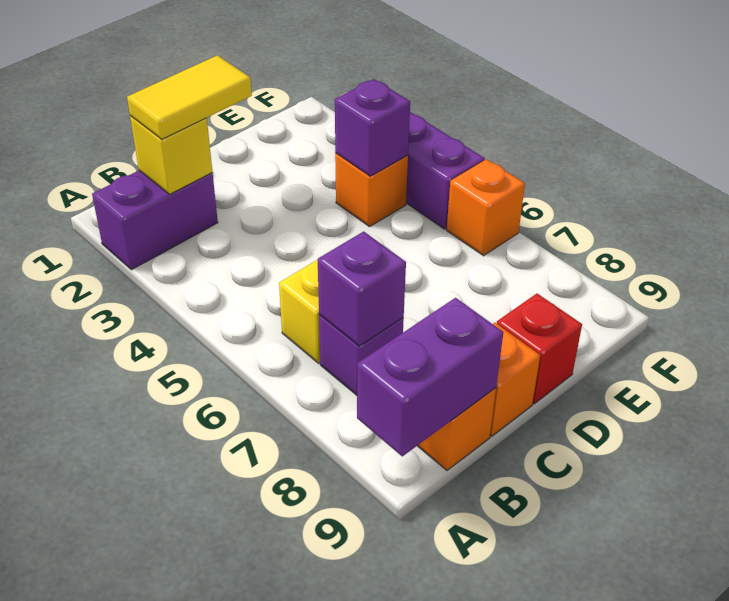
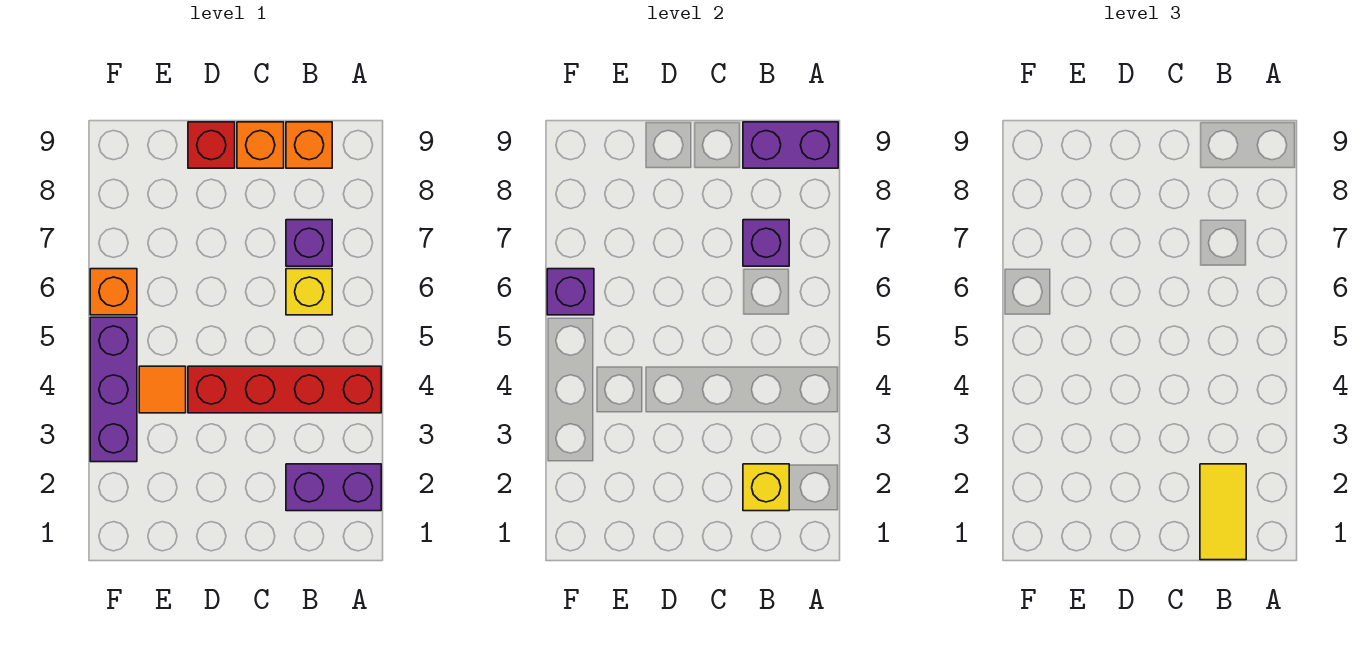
none -> red 1x4 brick [188,366,381,413]
yellow 1x2 tile [127,55,252,139] -> yellow 1x2 tile turned to [1200,464,1246,560]
orange 1x1 brick [335,153,408,227] -> orange 1x1 tile [139,366,186,413]
purple 1x1 brick [335,79,410,176] -> purple 1x1 brick moved to [547,269,594,315]

